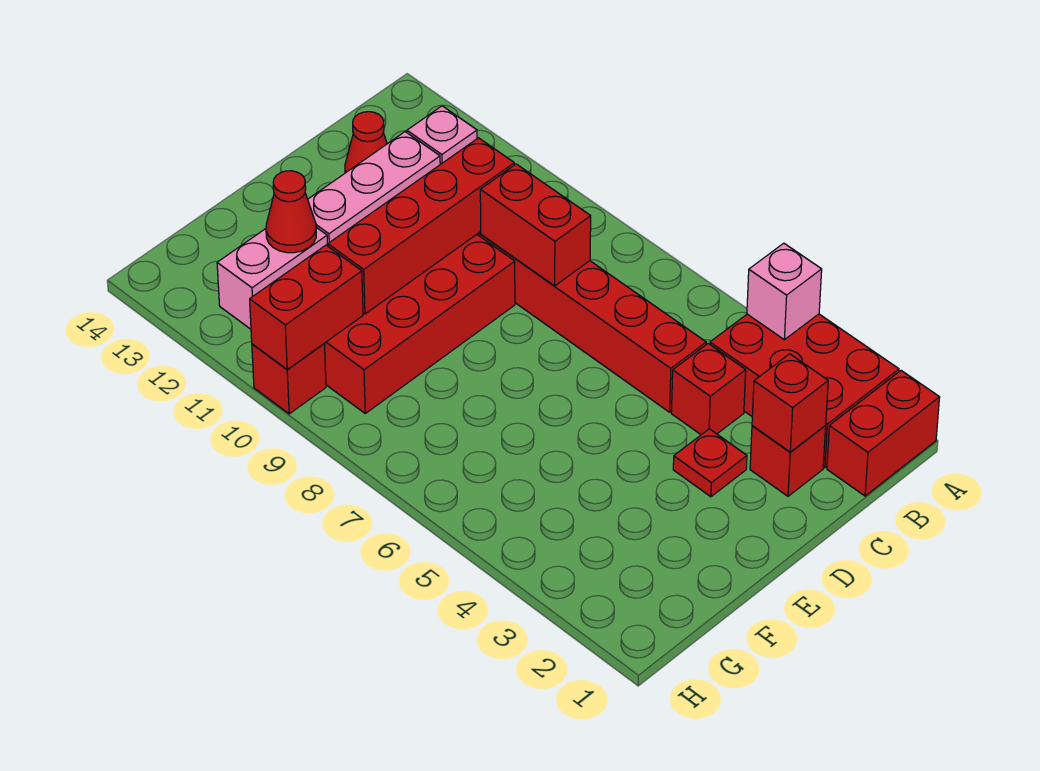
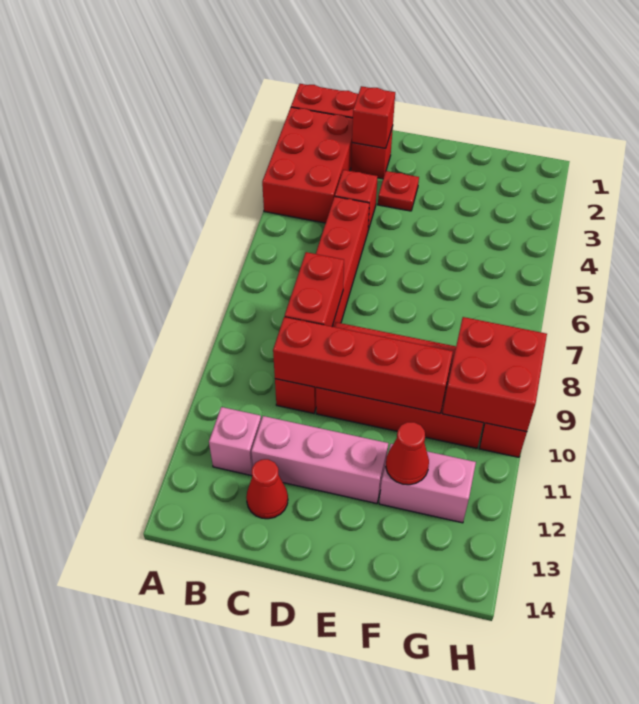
pink 1x1 brick [747,243,822,340] -> none
red 1x2 brick [250,245,363,370] -> red 2x2 brick [443,317,547,432]

